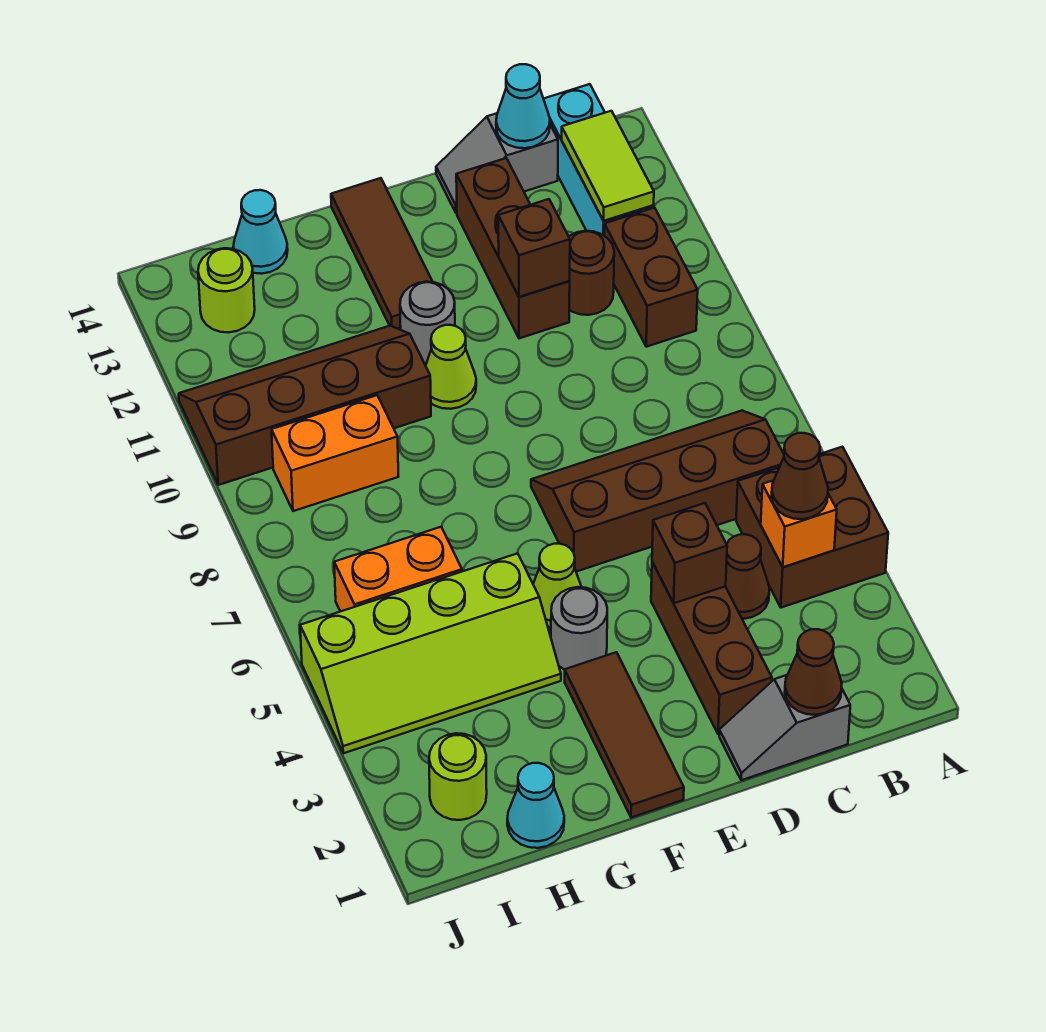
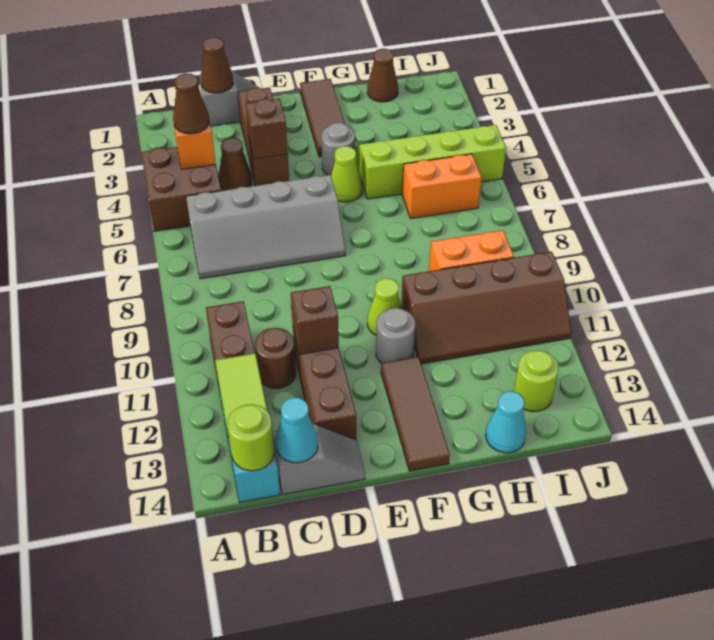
brown 2x4 slope [531,411,784,572] -> grey 2x4 slope [186,175,346,279]
cyan 1x1 cone [507,763,564,848] -> brown 1x1 cone [367,49,398,102]
lime 1x1 round brick [429,733,487,820] -> lime 1x1 round brick moved to [228,404,274,471]

